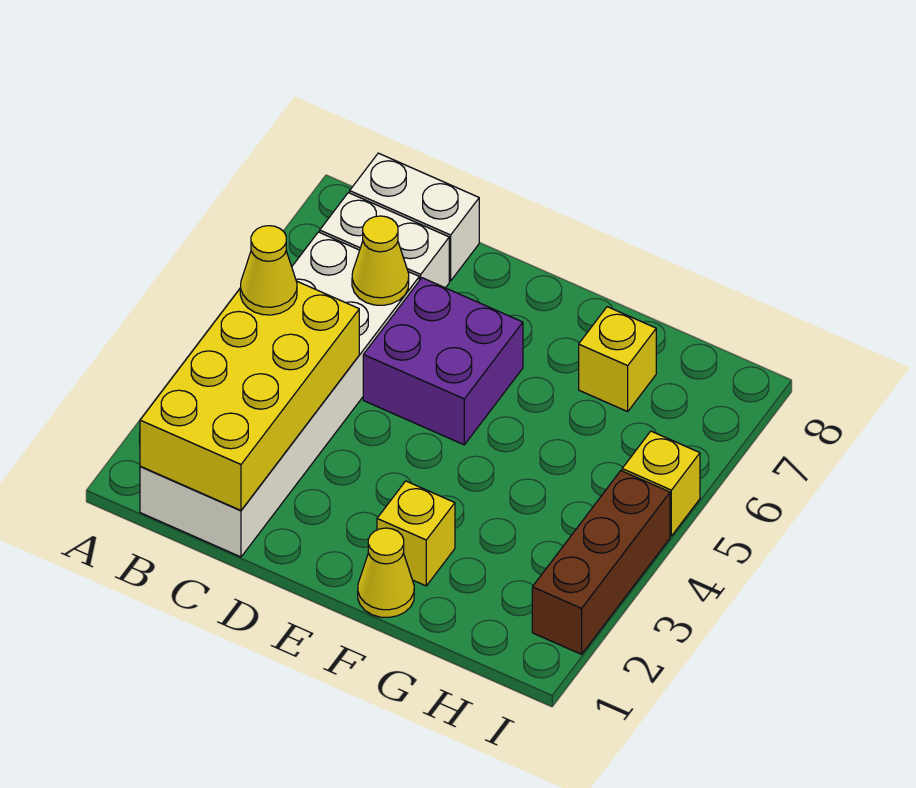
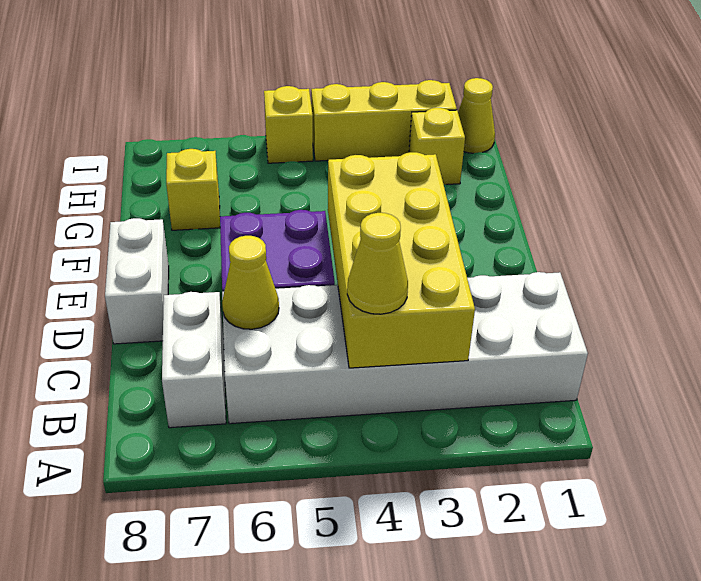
yellow 2x4 brick [140,281,359,510] -> yellow 2x4 brick turned to [328,152,475,368]
white 1x2 brick [350,153,479,281] -> white 1x2 brick moved to [105,218,169,344]
yellow 1x1 cone [358,528,414,618] -> yellow 1x1 cone moved to [458,78,495,153]
yellow 1x1 brick [377,481,455,586] -> yellow 1x1 brick moved to [409,108,465,185]
brown 1x3 brick [532,471,670,654] -> yellow 1x3 brick [311,80,457,161]

